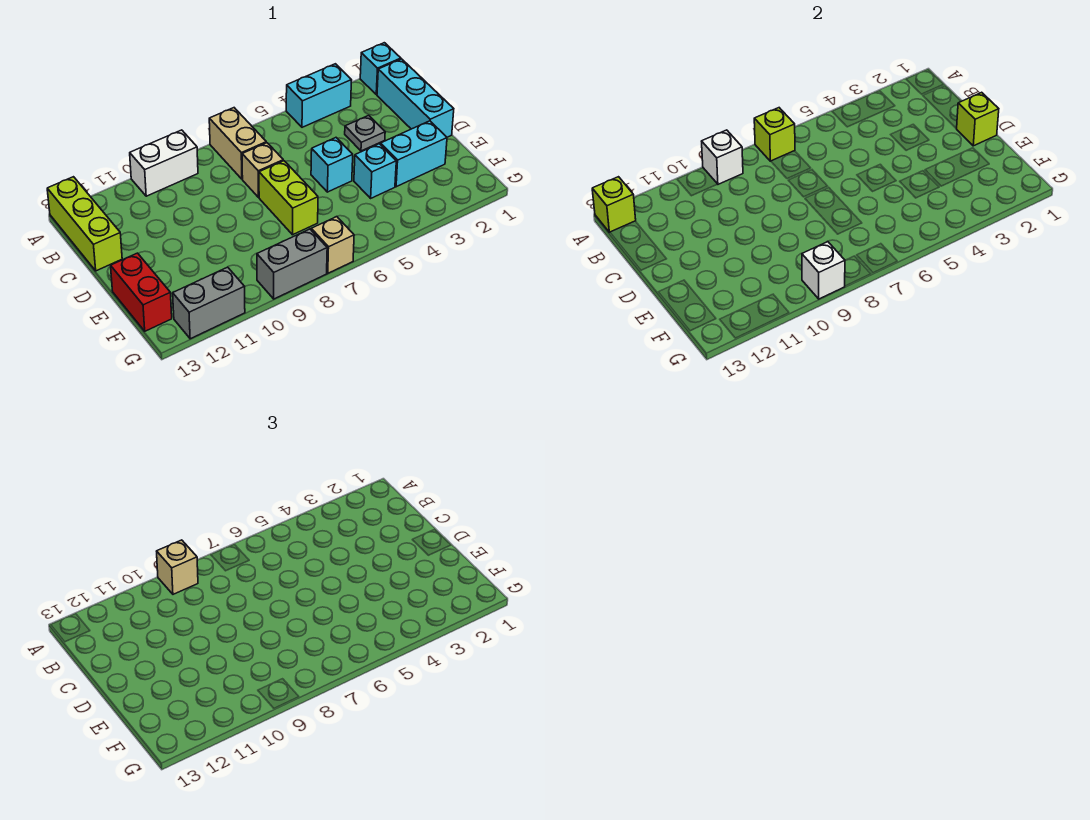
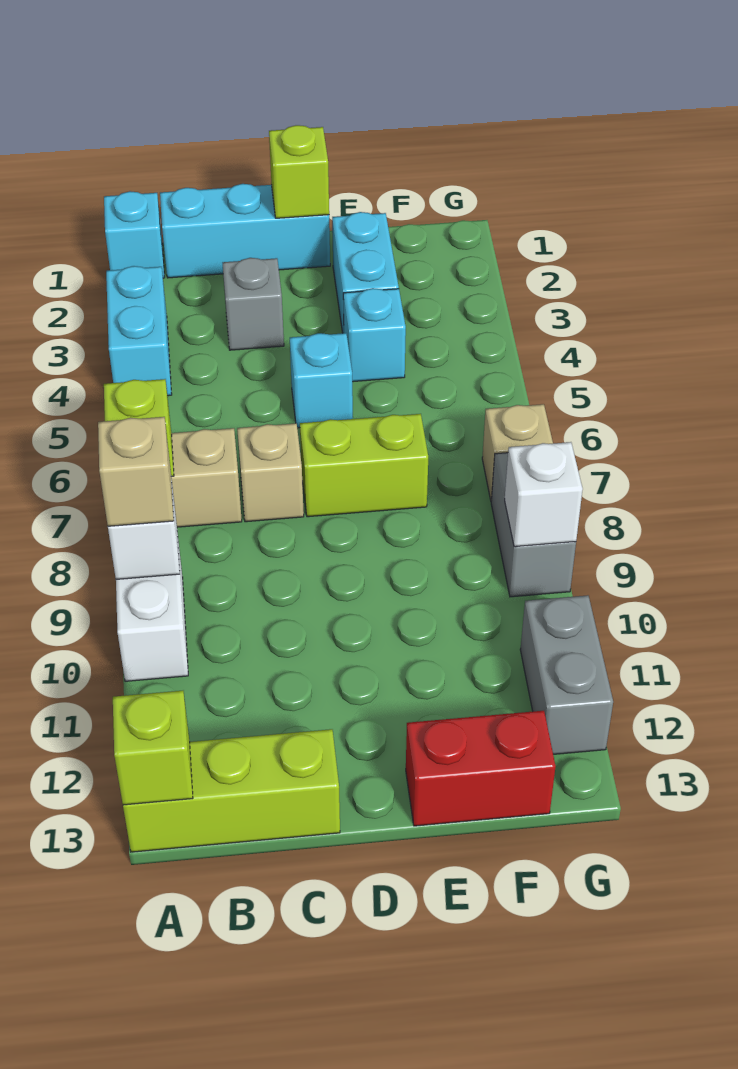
grey 1x1 plate [345,115,385,151] -> grey 1x1 brick [223,258,284,350]

